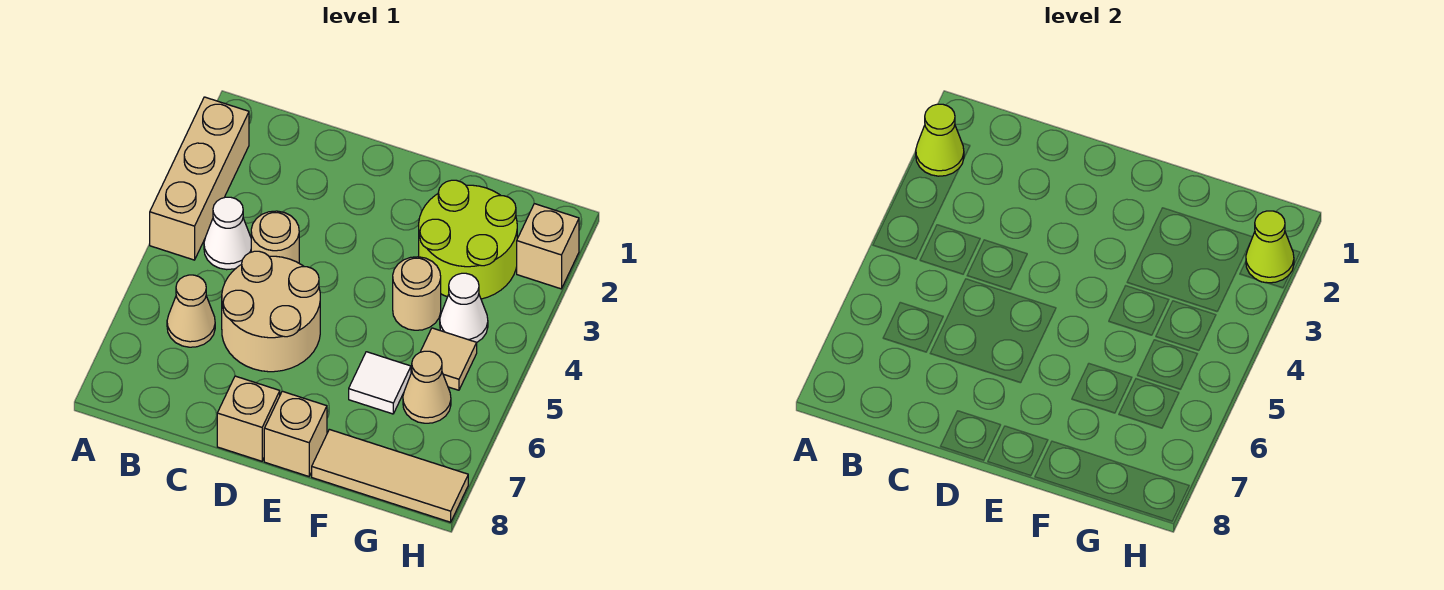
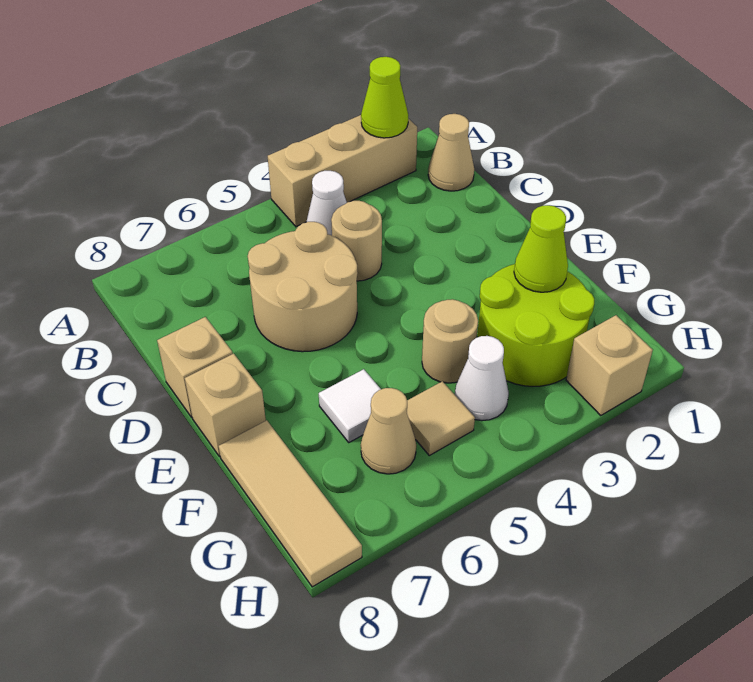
tan 1x1 cone [167,275,215,347] -> tan 1x1 cone moved to [428,114,474,191]
lime 1x1 cone [1246,211,1294,283] -> lime 1x1 cone moved to [514,205,568,292]

